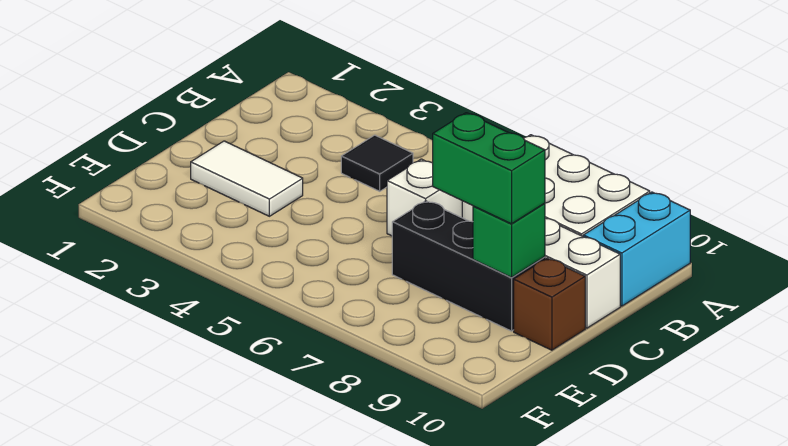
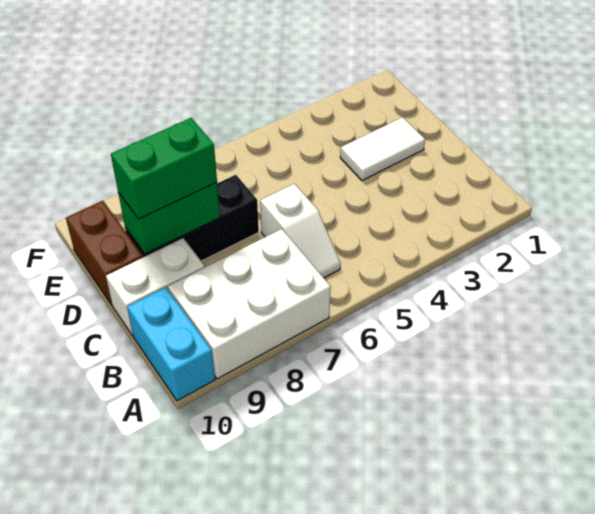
black 1x1 tile [341,135,413,191] -> none
green 1x1 brick [473,203,545,277] -> green 1x2 brick [118,183,220,254]
brown 1x1 brick [514,258,585,350] -> brown 1x2 brick [66,201,143,306]

